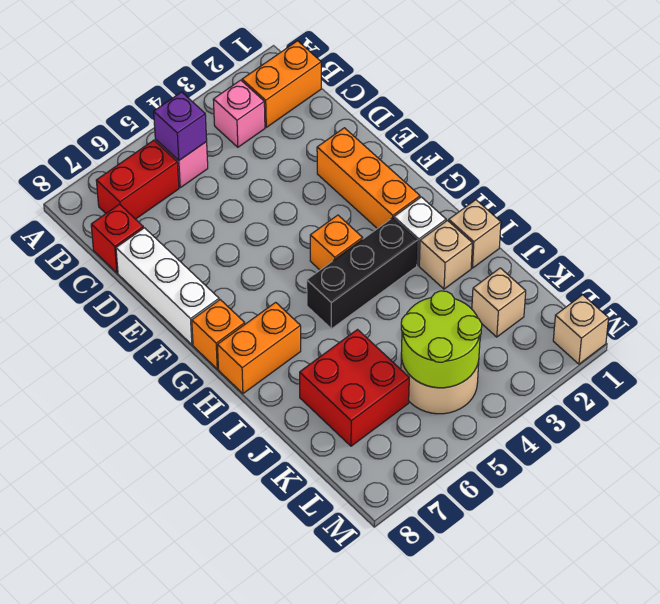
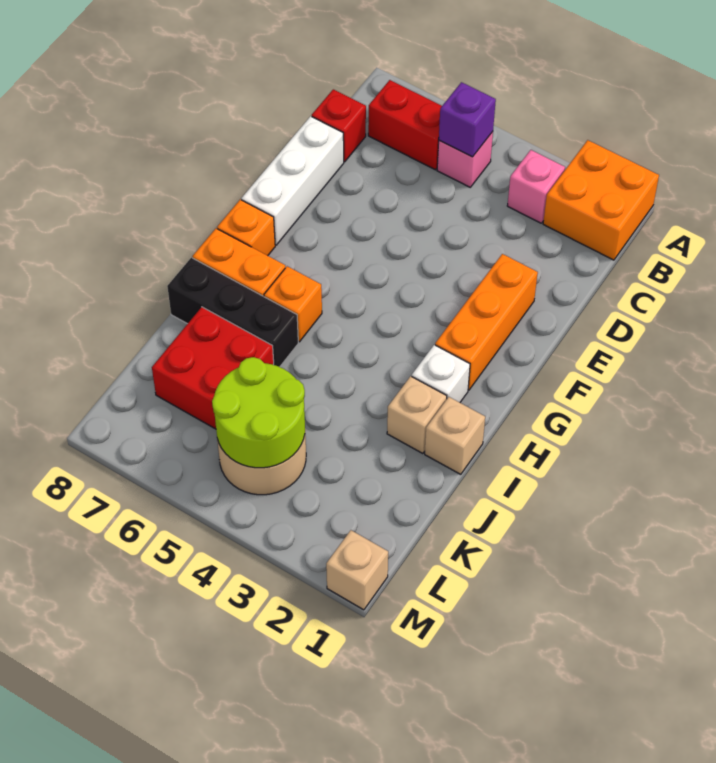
orange 1x2 brick [242,41,321,127] -> orange 2x2 brick [543,140,659,260]
orange 1x1 brick [310,215,363,270] -> orange 1x1 brick moved to [264,266,322,342]
black 1x3 brick [307,218,417,329] -> black 1x3 brick moved to [167,258,298,367]
tan 1x1 brick [472,268,526,337] -> none

